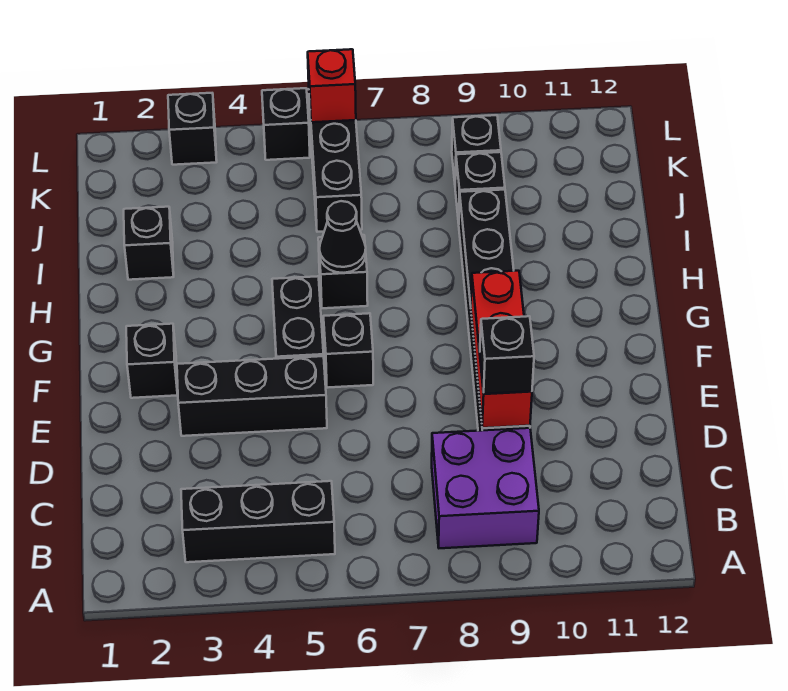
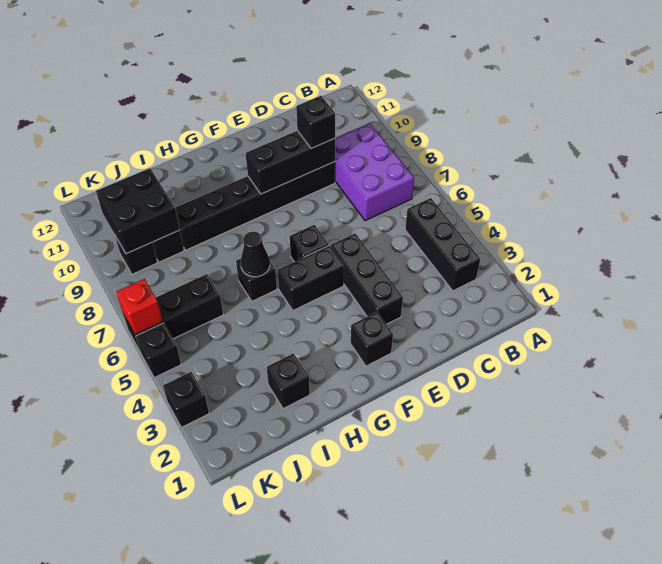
purple 2x2 brick [432,428,539,548] -> purple 2x3 brick [335,123,414,221]
red 1x3 brick [471,271,532,428] -> black 1x3 brick [245,131,335,194]
none -> black 2x2 brick [96,168,180,254]

